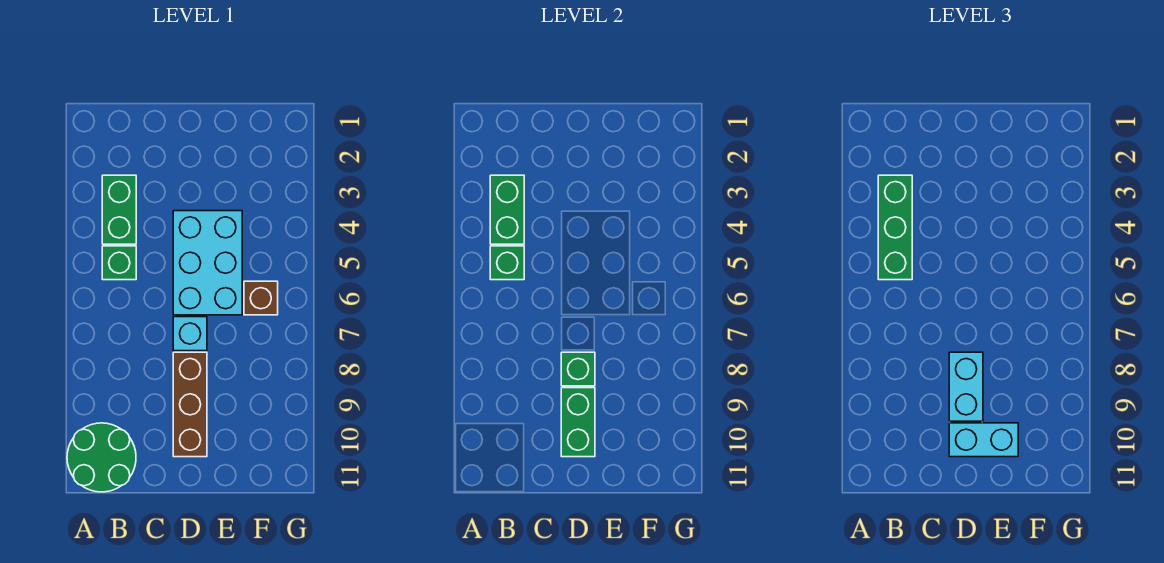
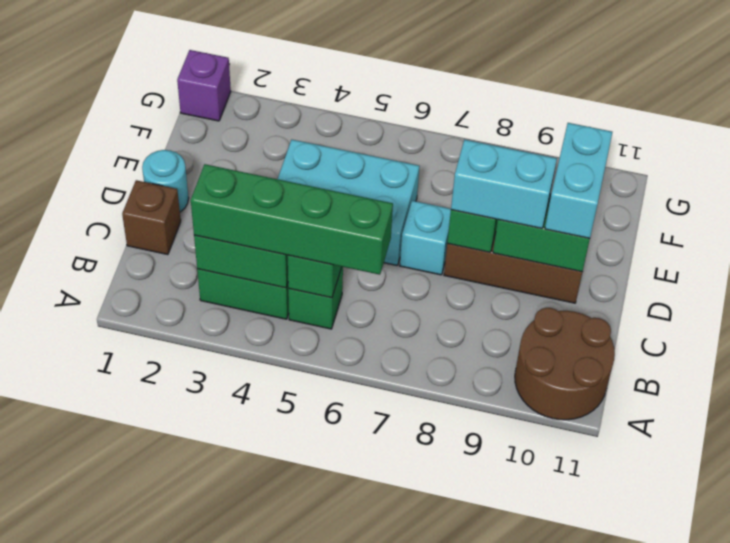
green 2x2 round brick [67,423,136,492] -> brown 2x2 round brick [515,308,615,420]
green 1x3 brick [878,175,912,280] -> green 1x4 brick [191,164,393,275]
none -> cyan 1x1 round brick [142,150,189,212]
brown 1x1 brick [244,281,278,315] -> brown 1x1 brick moved to [122,180,181,255]
none -> purple 1x1 brick [177,50,231,121]

